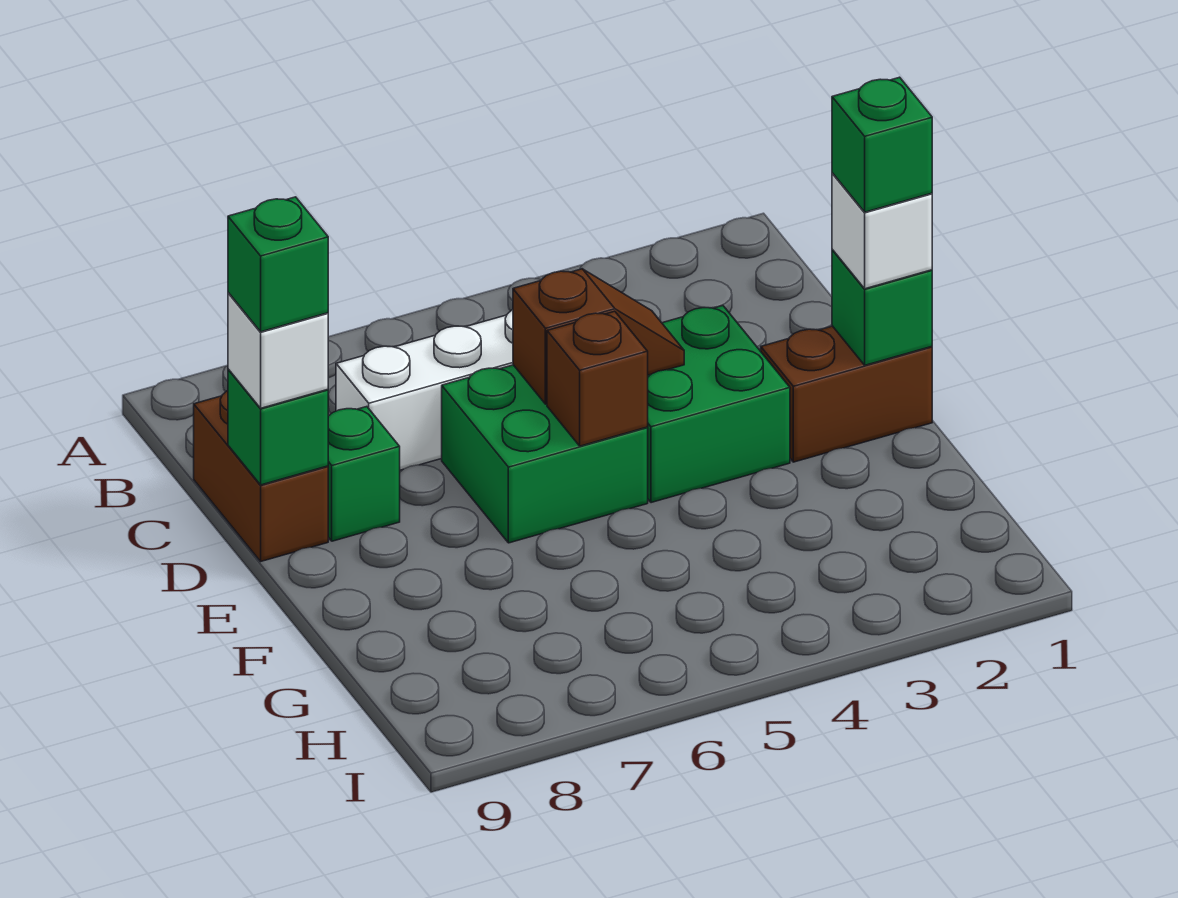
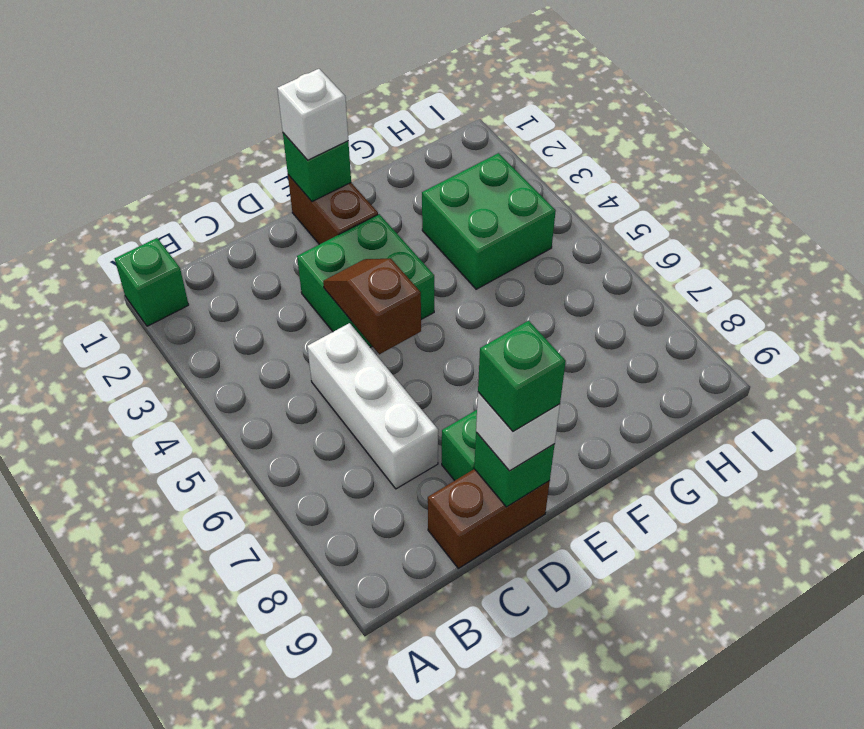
green 2x2 brick [442,365,648,543] -> green 2x2 brick moved to [422,153,556,289]
green 1x1 brick [832,77,932,212] -> green 1x1 brick moved to [115,238,189,326]
brown 1x1 brick [547,311,648,446] -> none

